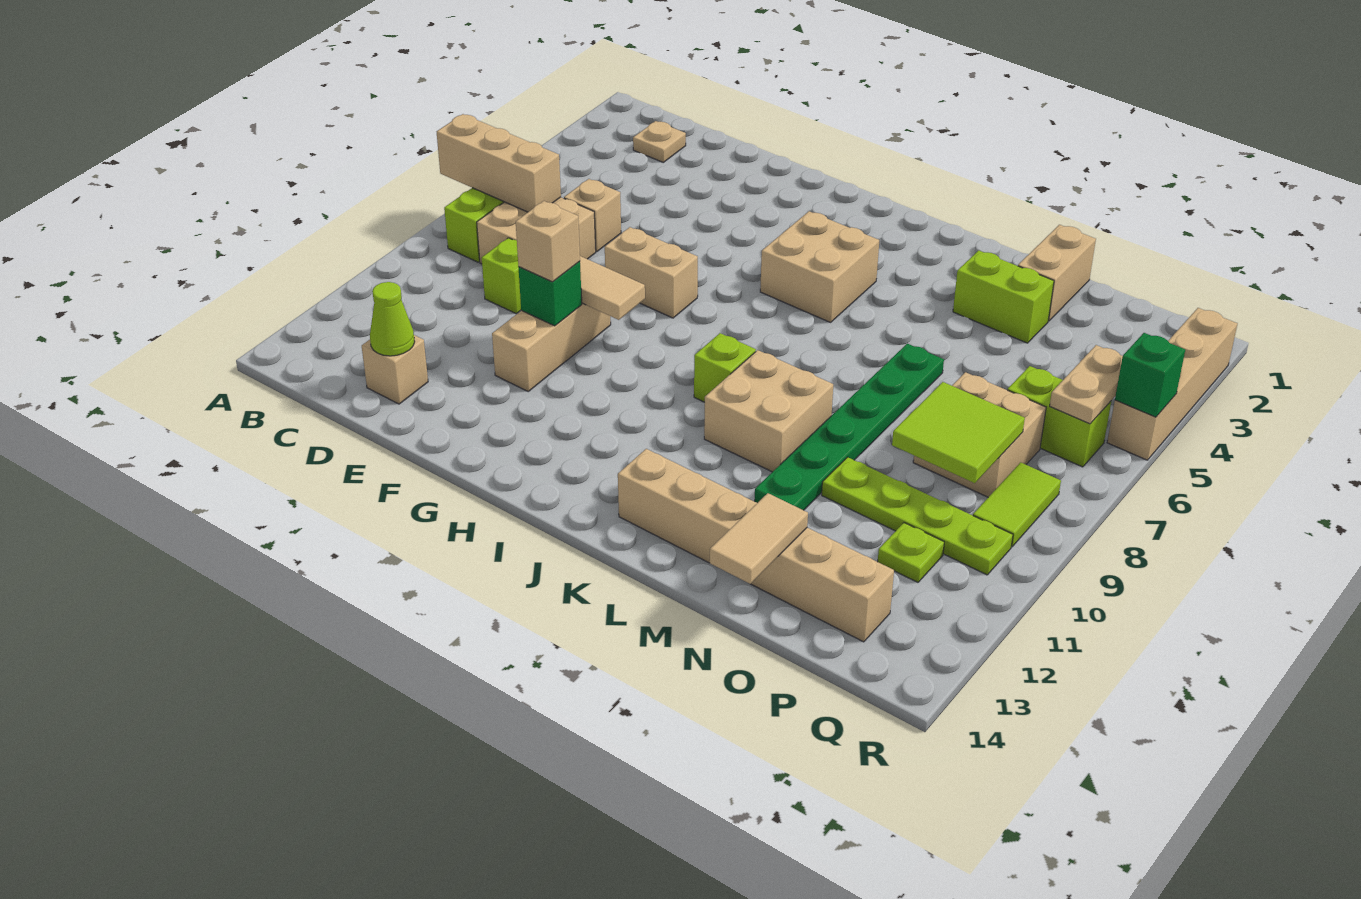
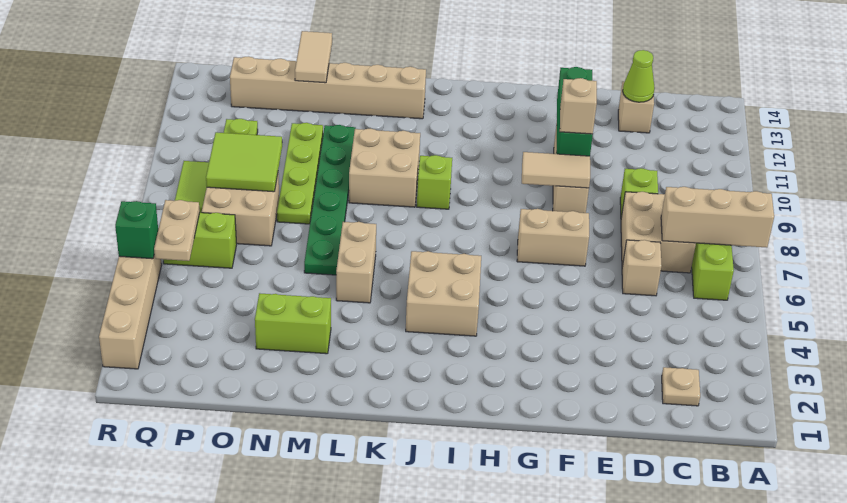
green 1x1 brick [518,261,582,326] -> green 1x3 brick [556,67,593,156]
tan 1x2 brick [1018,225,1096,321] -> tan 1x2 brick moved to [336,222,376,303]
lime 1x4 plate [822,457,1013,575] -> lime 1x4 plate turned to [277,123,323,224]

